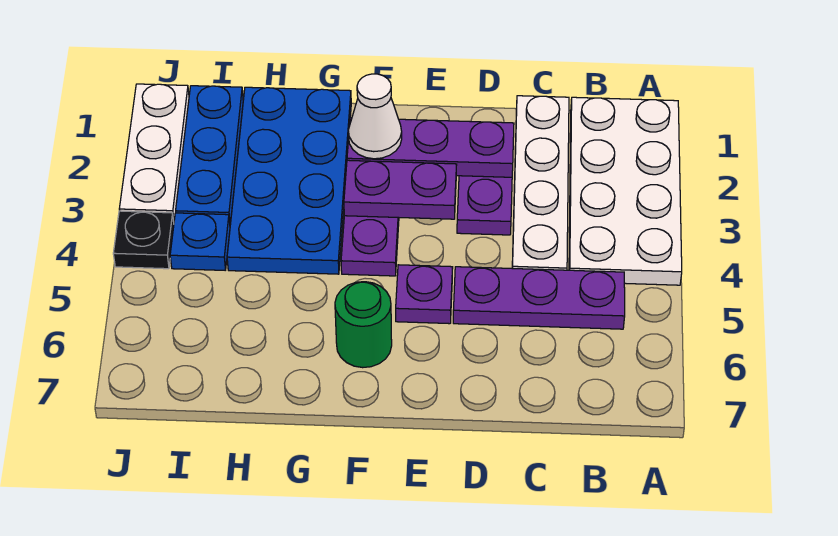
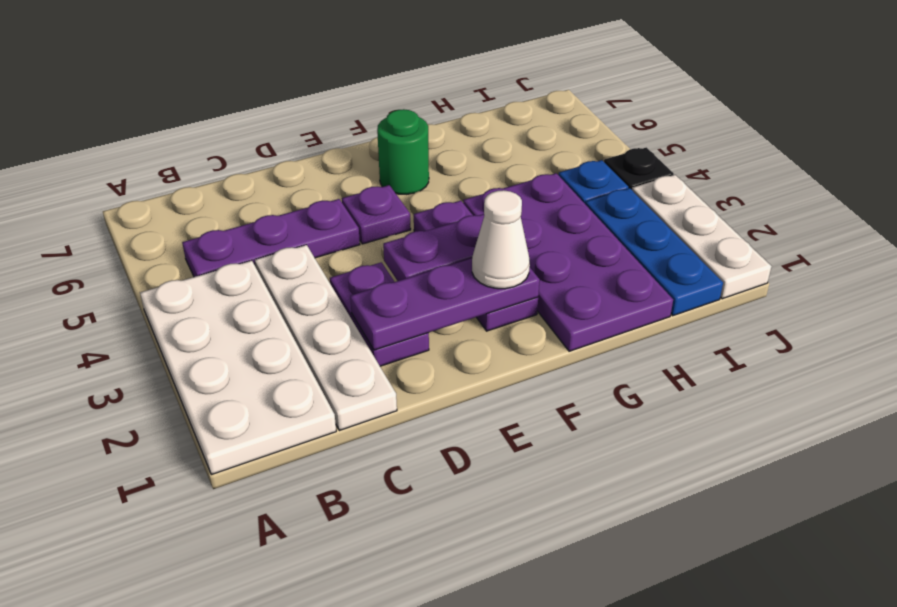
blue 2x4 plate [227,87,351,274] -> purple 2x4 plate [463,173,673,351]

